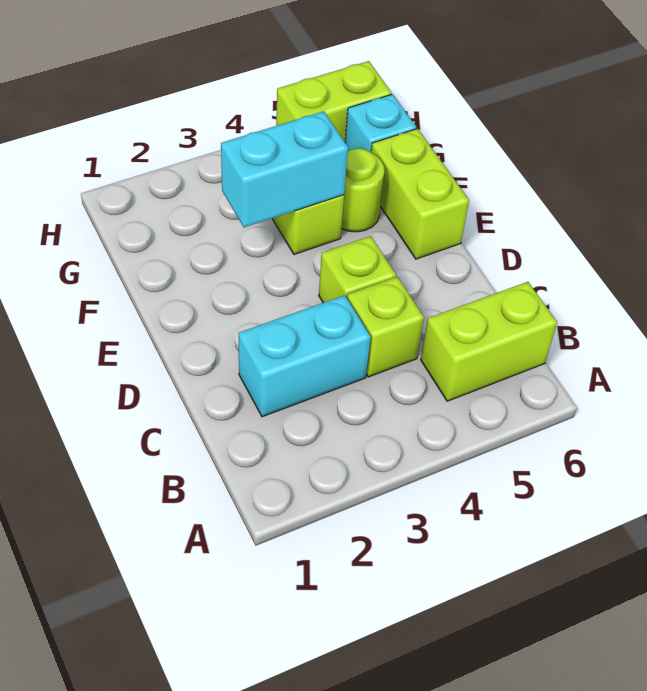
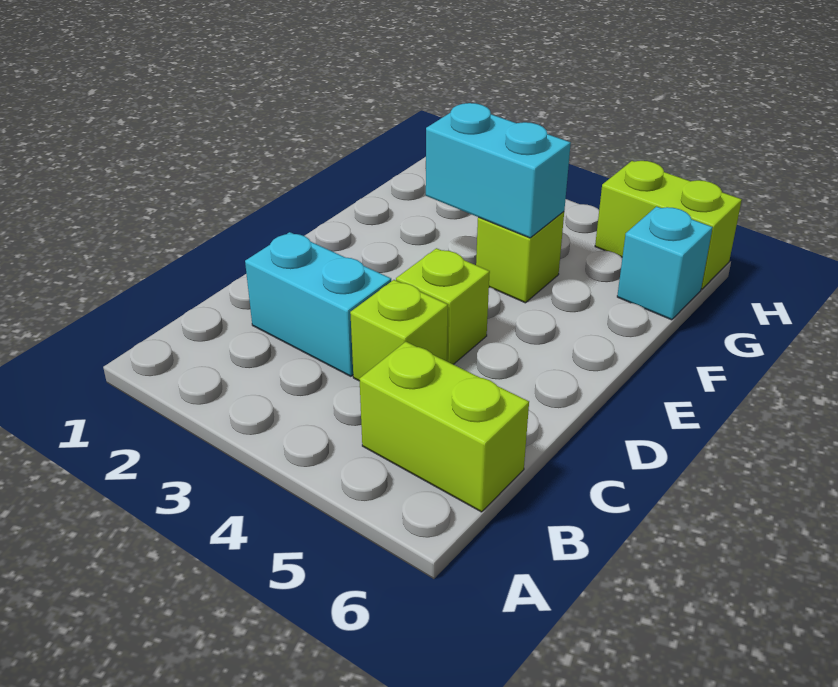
lime 1x2 brick [371,129,469,259] -> none
lime 1x1 round brick [341,148,384,232] -> none

